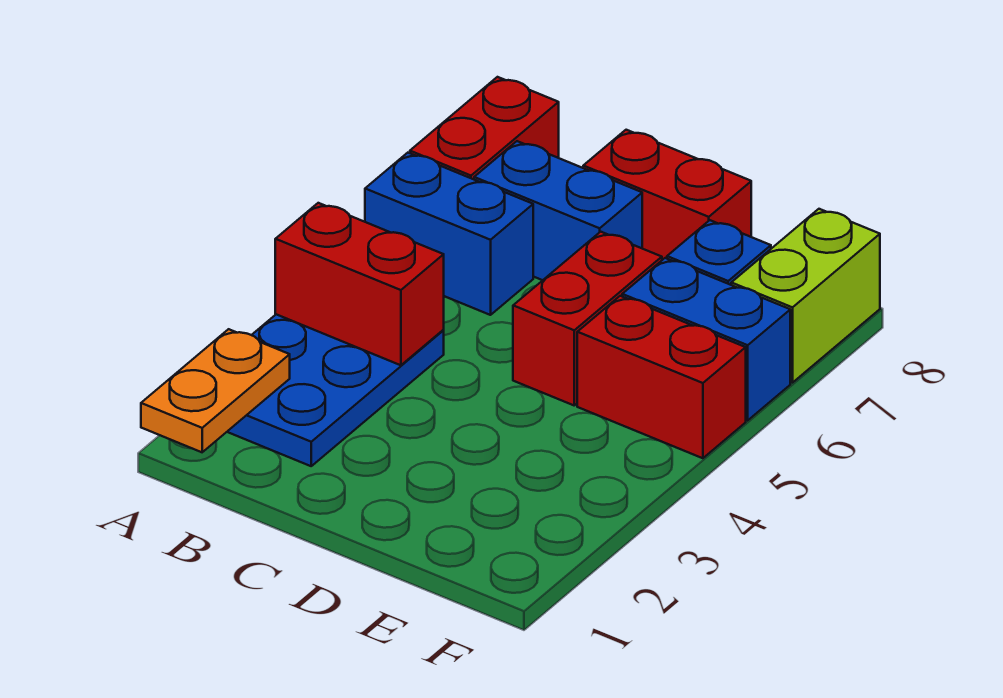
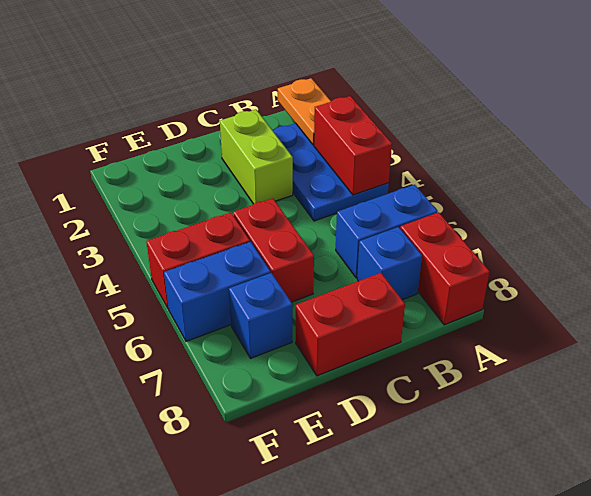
red 1x2 brick [275,203,444,365] -> red 1x2 brick turned to [314,96,392,195]
blue 1x2 brick [474,141,642,280] -> blue 1x1 brick [357,227,422,300]
lime 1x2 brick [731,209,880,383] -> lime 1x2 brick moved to [220,110,293,204]

